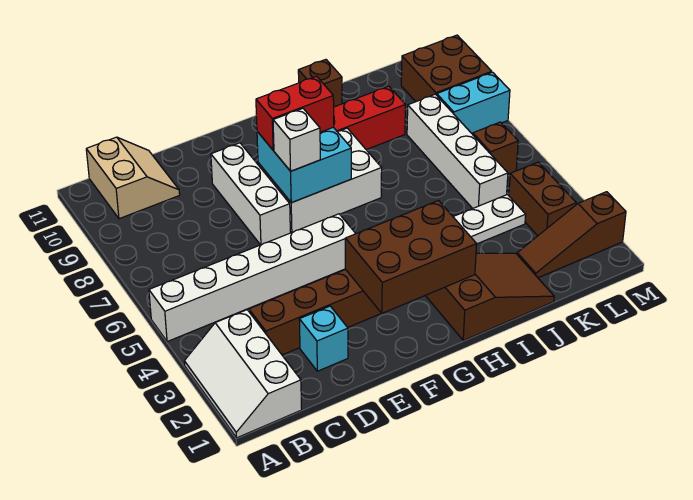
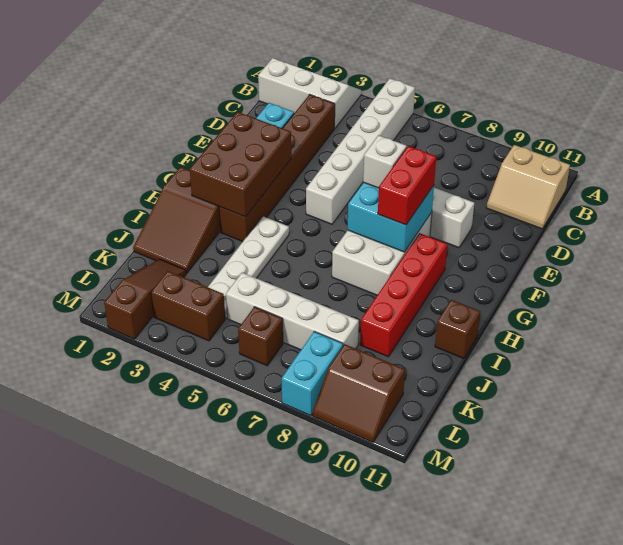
brown 2x2 brick [401,35,492,102] -> brown 2x2 slope [313,344,405,442]

